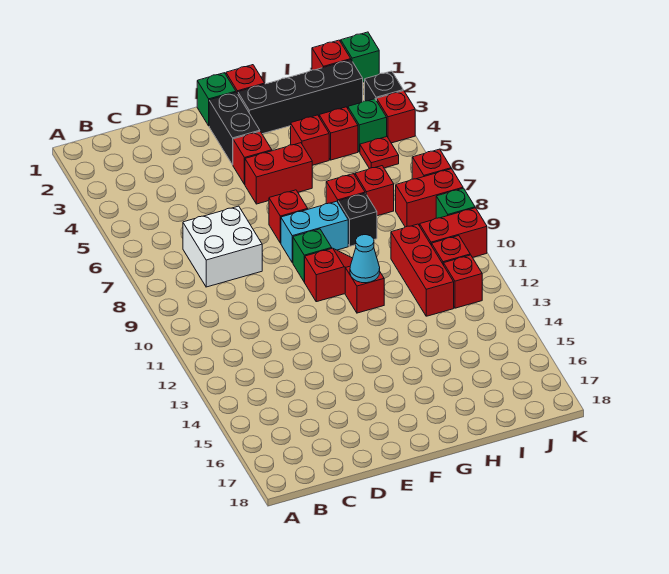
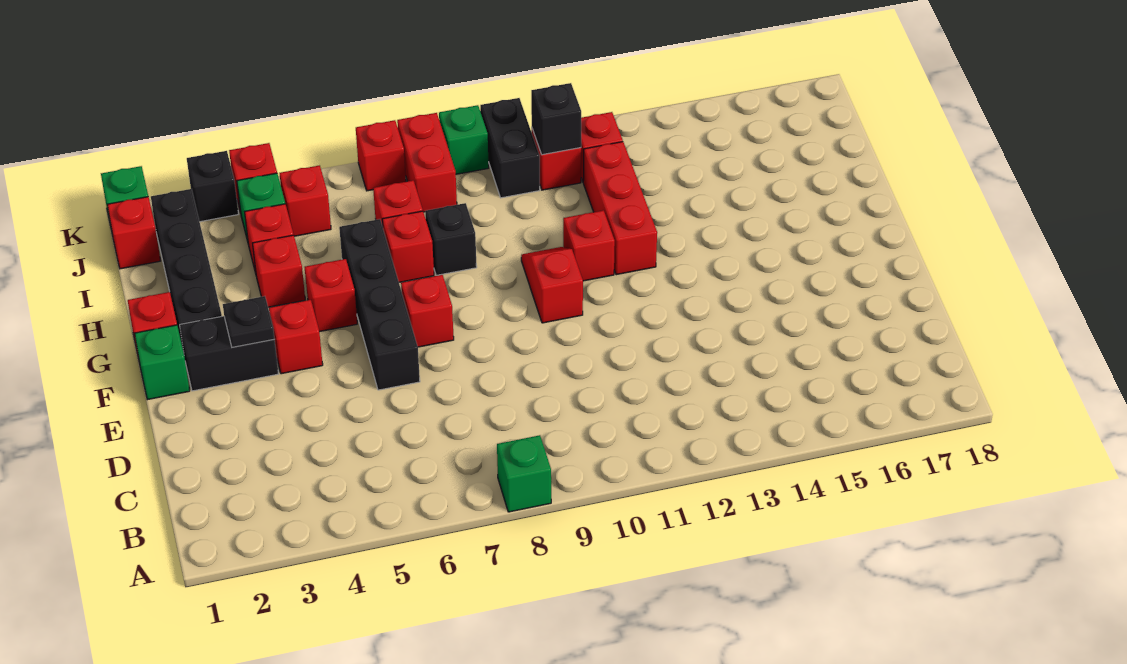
white 2x2 brick [183,206,262,287] -> none
none -> black 1x4 brick [339,219,420,390]
none -> black 1x1 plate [223,296,274,347]
red 1x2 brick [245,143,312,204] -> red 1x1 brick [305,259,357,332]
cyan 1x2 brick [281,201,348,263] -> none
green 1x1 brick [293,229,332,282] -> green 1x1 brick moved to [497,435,551,512]
cyan 1x1 cone [350,235,380,283] -> none
red 1x3 brick [391,224,454,316] -> red 1x3 brick turned to [583,142,657,275]
red 1x1 plate [360,137,399,169] -> red 1x1 brick [280,165,331,236]
red 1x2 brick [420,208,487,257] -> black 1x2 brick [480,98,540,198]
none -> black 1x1 brick [531,83,581,155]

